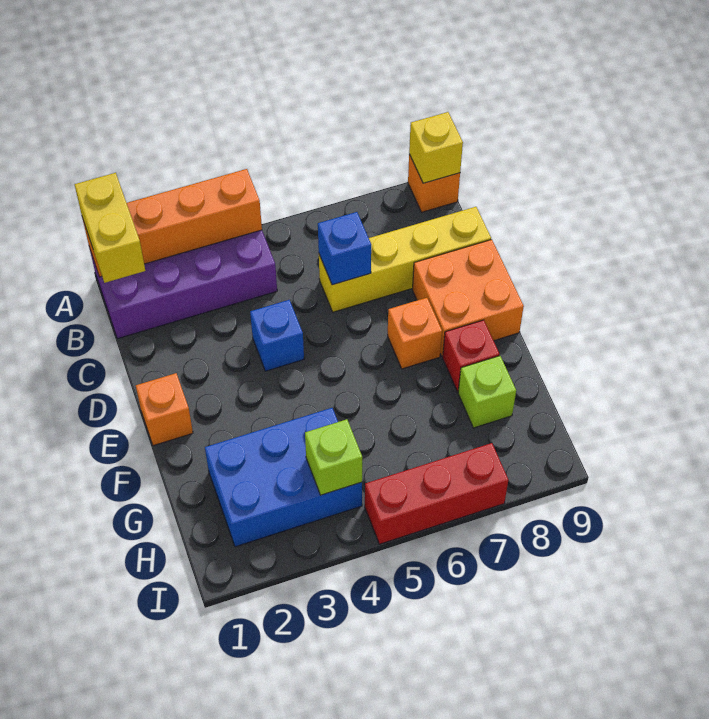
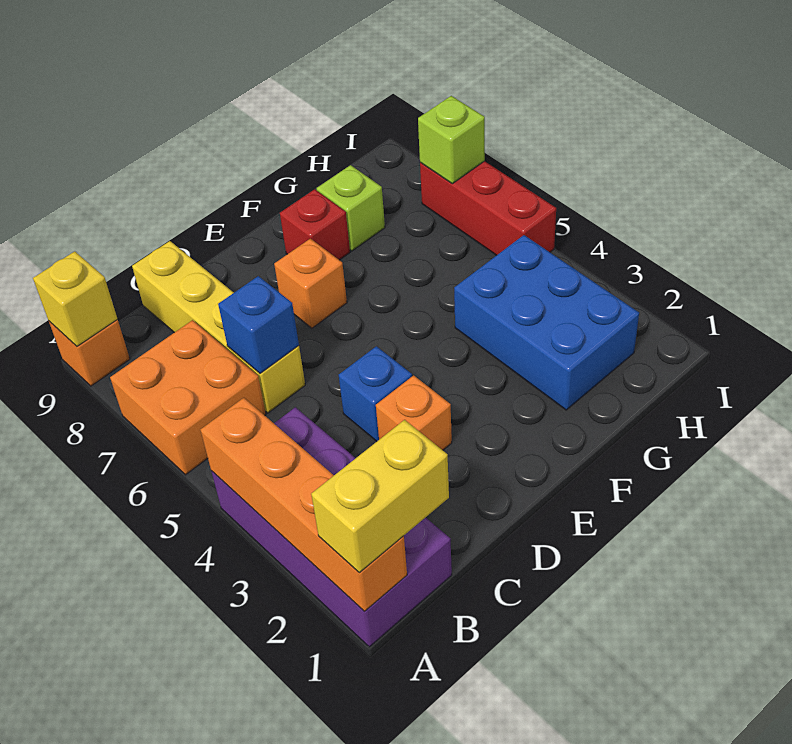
orange 2x2 brick [413,240,524,357] -> orange 2x2 brick moved to [110,320,266,475]
orange 1x1 brick [136,373,193,446] -> orange 1x1 brick moved to [376,375,452,450]
lime 1x1 brick [305,419,362,495] -> lime 1x1 brick moved to [418,96,485,184]

